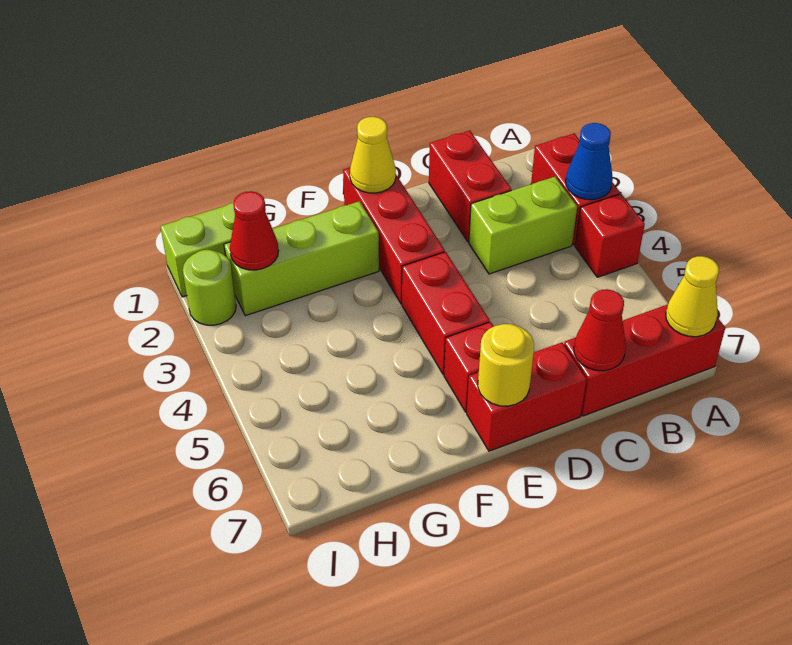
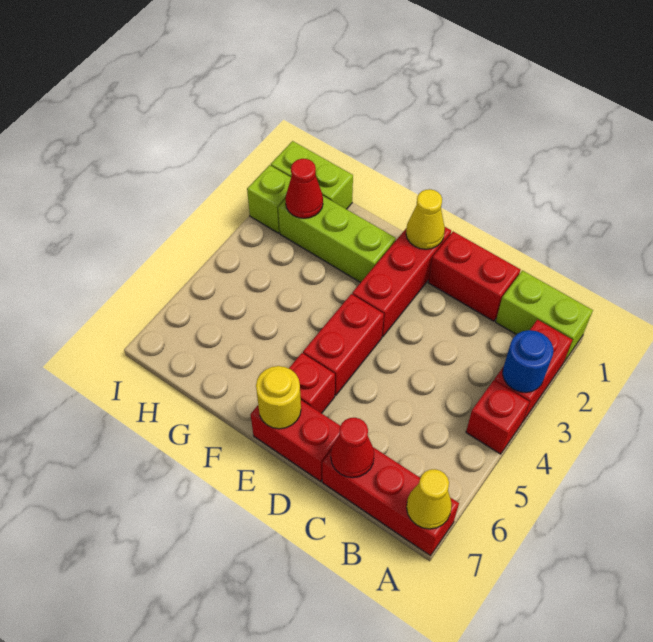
blue 1x1 cone [566,123,613,200] -> blue 1x1 round brick [503,330,553,393]
lime 1x2 brick [469,177,577,274] -> lime 1x2 brick moved to [496,271,593,362]
red 1x2 brick [429,130,511,242] -> red 1x2 brick turned to [428,232,521,321]
lime 1x1 round brick [183,250,236,325] -> lime 1x1 brick [247,165,291,233]

